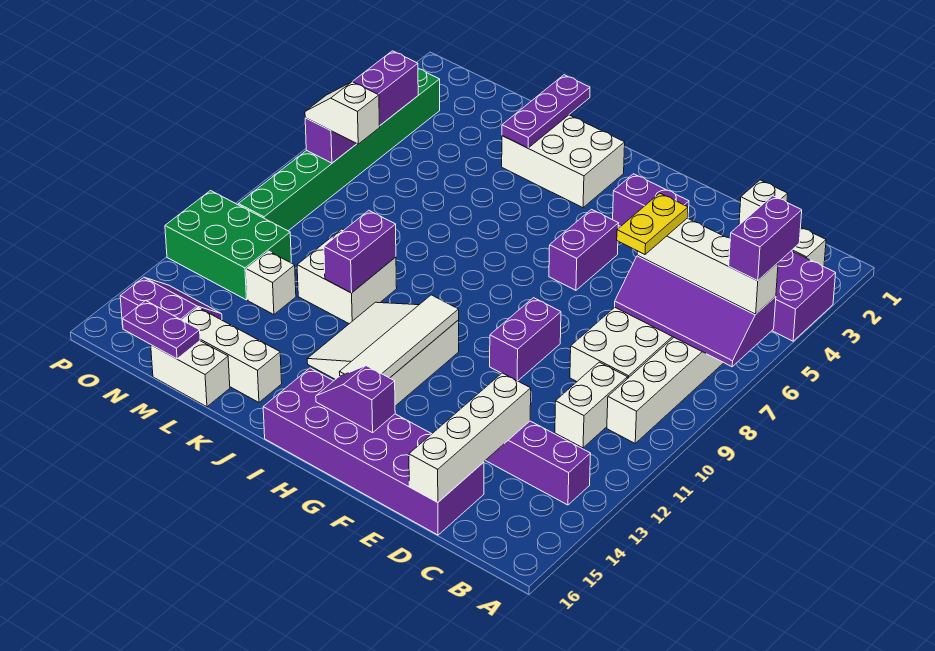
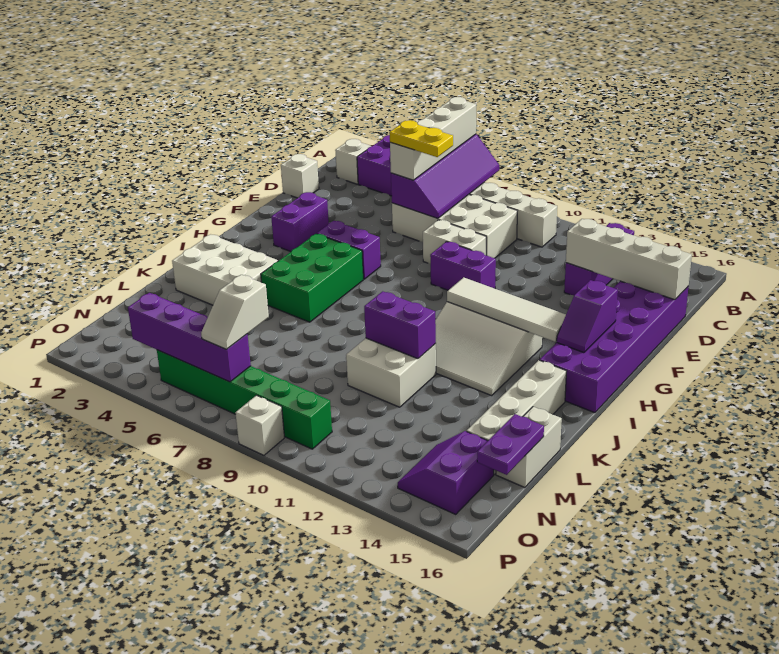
purple 1x2 brick [729,196,802,281] -> none
white 1x2 brick [555,362,628,448] -> white 1x2 brick moved to [423,220,486,264]
white 2x3 brick [502,115,625,208] -> white 2x3 brick turned to [172,234,278,305]
purple 1x3 plate [502,75,590,148] -> none
white 1x3 brick [182,308,282,402] -> white 1x4 brick [467,360,566,474]
white 1x1 brick [246,251,296,315] -> white 1x1 brick moved to [235,395,285,455]
green 2x3 brick [165,191,291,300] -> green 2x3 brick moved to [261,234,363,322]
green 1x8 brick [238,69,440,231] -> green 1x6 brick [157,350,332,449]

